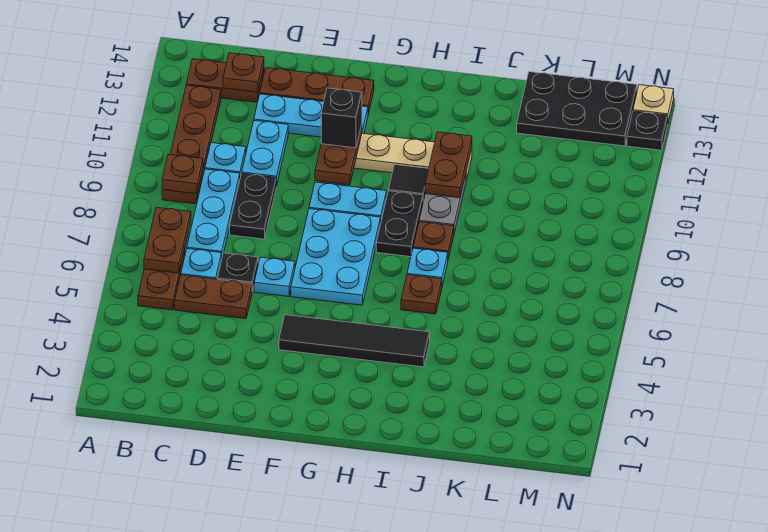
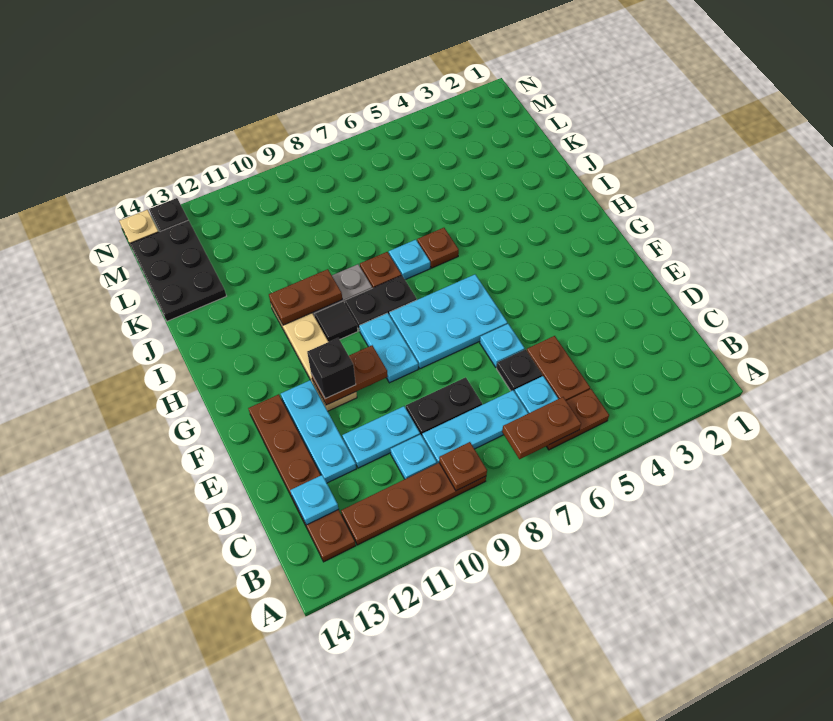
brown 1x1 plate [223,53,264,92] -> cyan 1x1 plate [290,475,338,525]
black 1x4 tile [279,315,430,367] -> none

